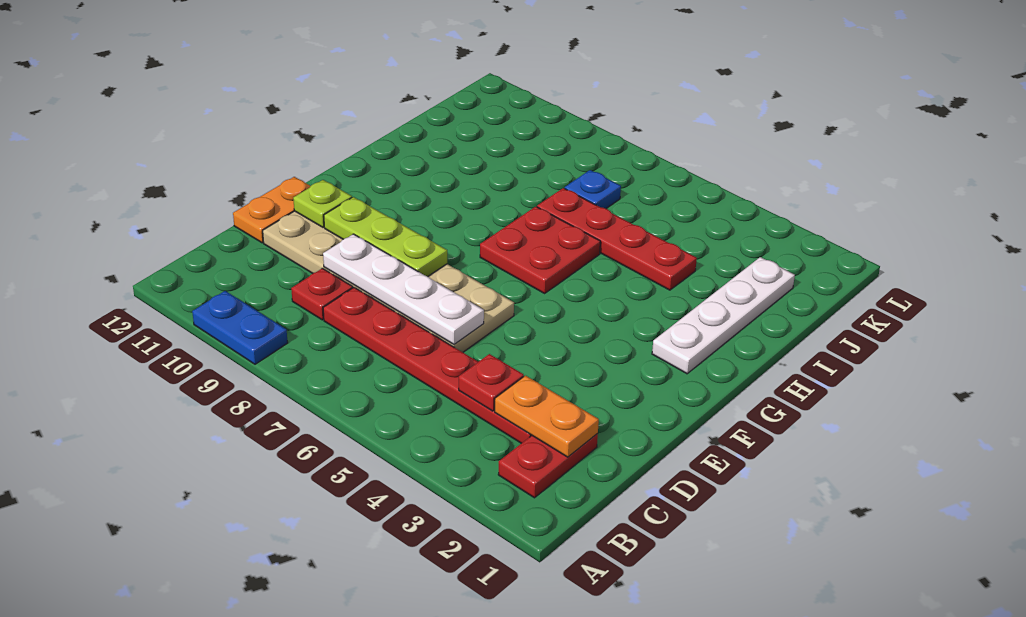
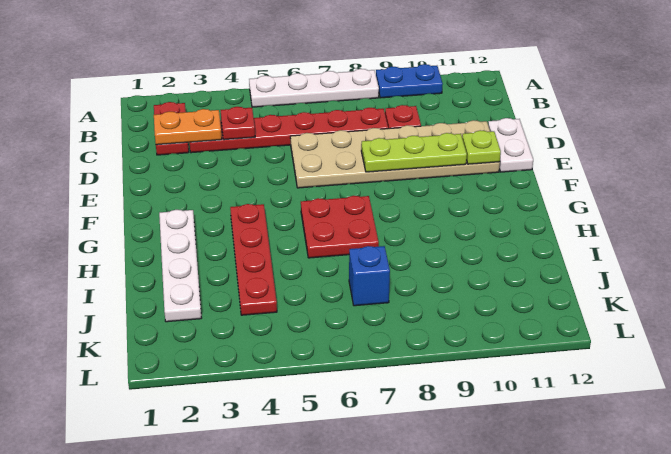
white 1x4 plate [323,234,484,344] -> white 1x4 plate moved to [249,69,379,107]
orange 1x2 plate [233,177,310,243] -> white 1x2 plate [488,118,533,172]
red 1x4 plate [537,188,697,290] -> red 1x4 plate turned to [230,204,277,315]
blue 1x1 plate [565,170,621,208] -> blue 1x1 brick [349,246,390,306]

